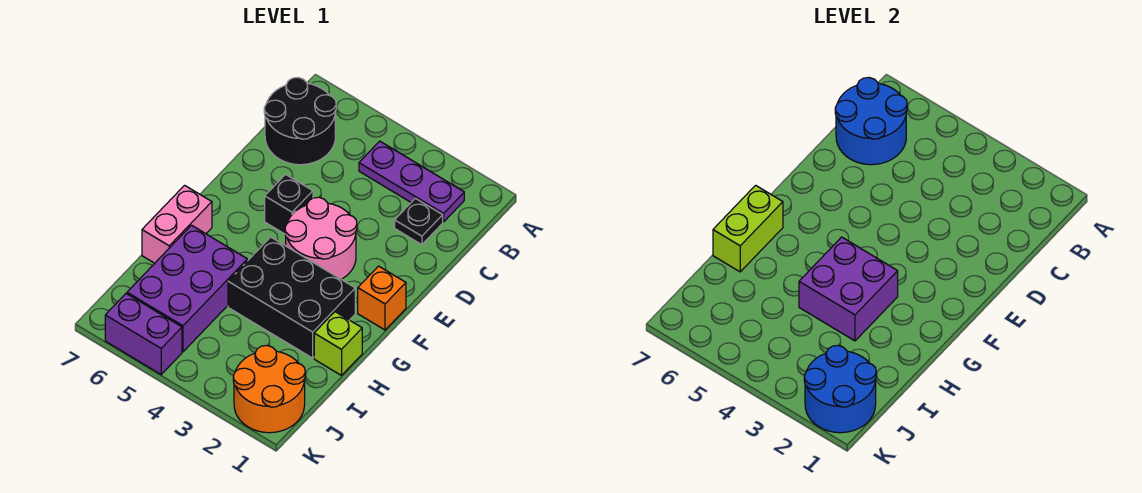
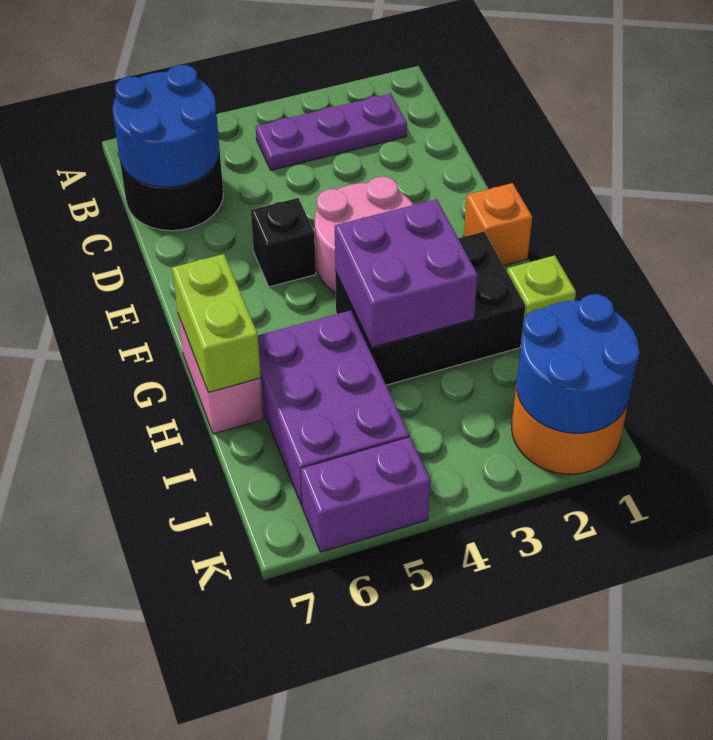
black 1x1 plate [395,198,443,245] -> none

